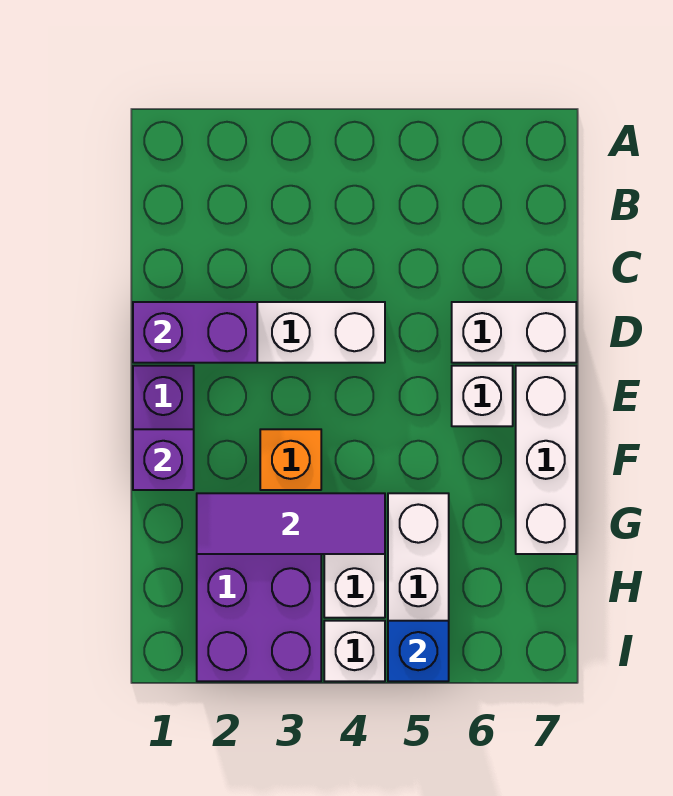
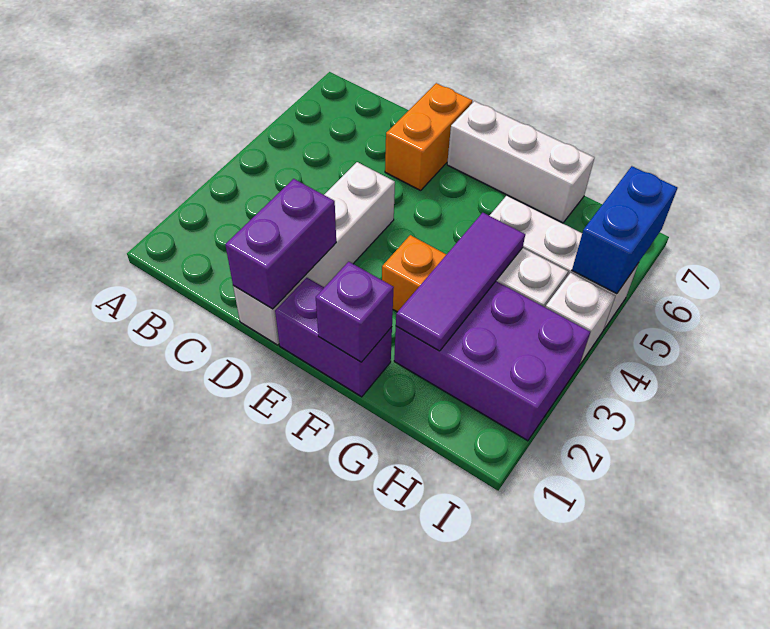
white 1x2 brick [452,302,576,363] -> orange 1x2 brick [385,83,472,191]
white 1x1 brick [452,366,513,426] -> none
blue 1x1 brick [388,621,449,681] -> blue 1x2 brick [572,166,677,294]

